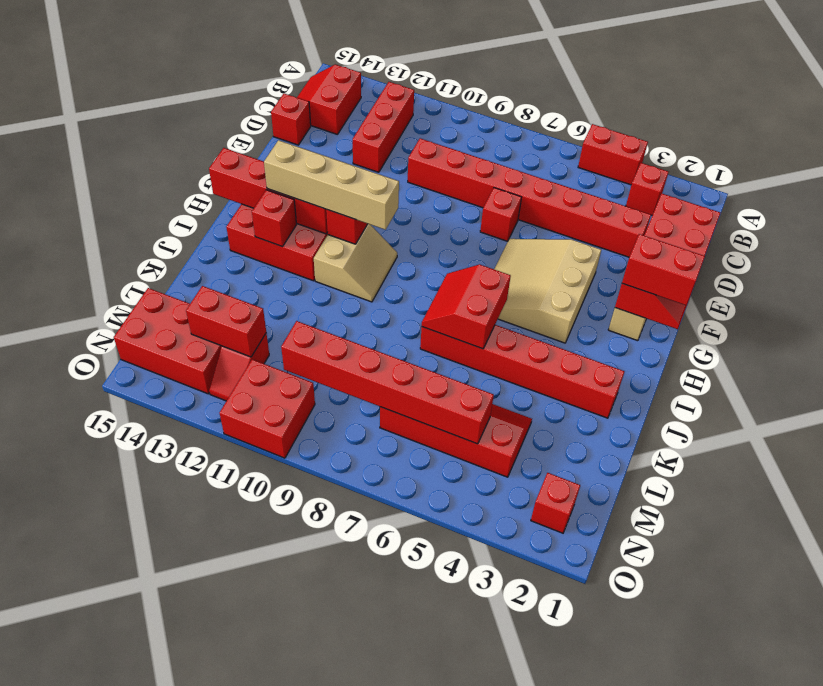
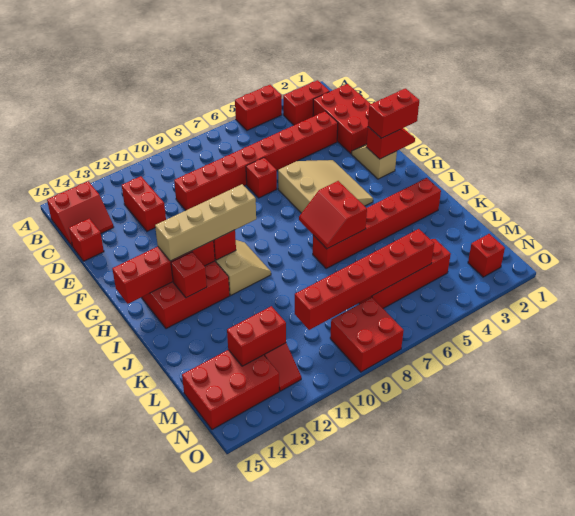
red 1x1 brick [626,163,668,215] -> red 1x2 brick [283,80,330,125]
red 1x3 brick [353,82,414,172] -> red 1x2 brick [122,176,166,231]
red 2x2 slope [297,64,361,135] -> red 2x2 slope turned to [47,181,114,246]
tan 3x3 slope [494,239,601,343] -> tan 3x3 slope turned to [278,160,373,213]
red 2x2 brick [220,359,315,458] -> red 2x2 brick moved to [330,298,404,372]

